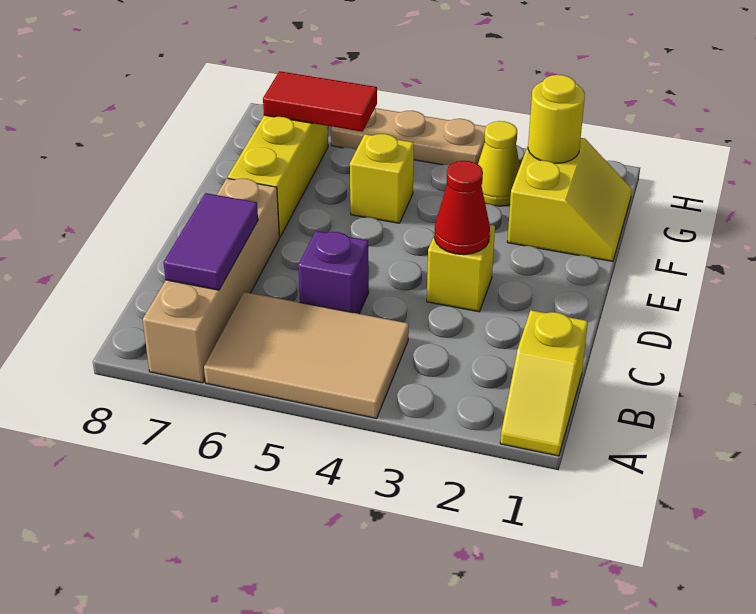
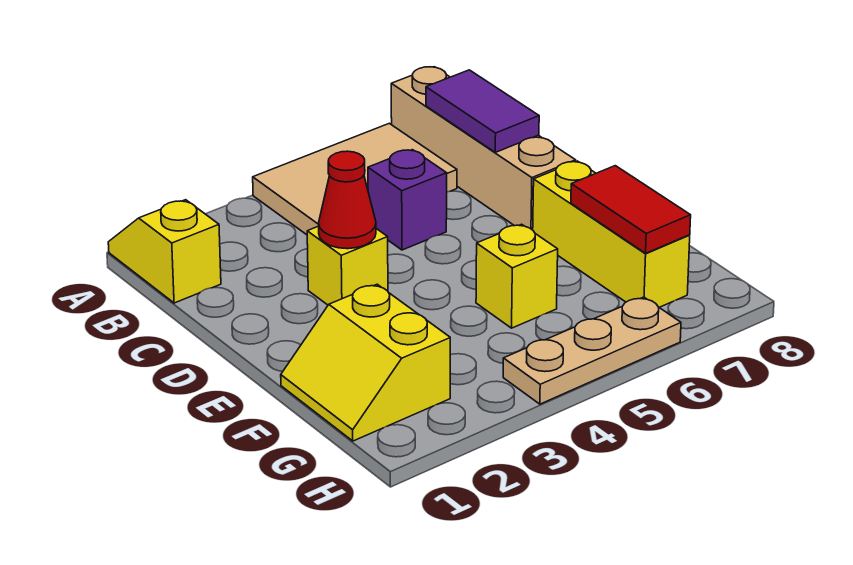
yellow 1x1 round brick [528,75,585,163] -> none
yellow 1x1 cone [478,121,520,206] -> none
red 1x2 tile [263,71,377,132] -> red 1x2 tile turned to [571,166,691,253]

